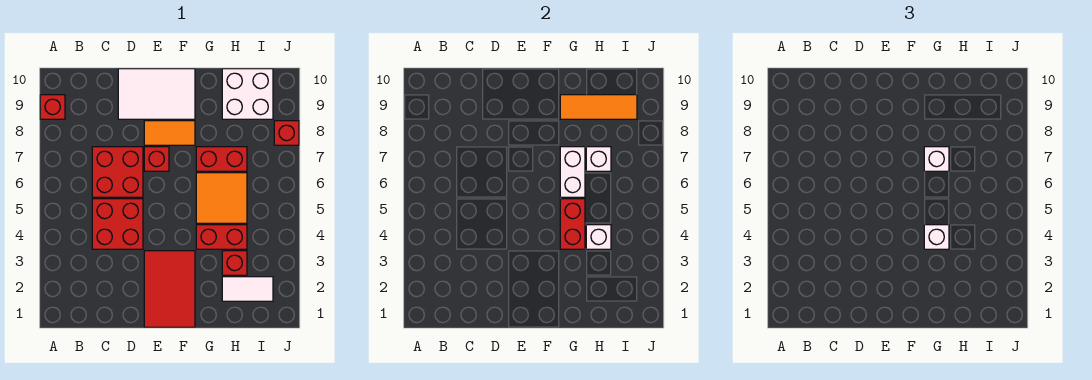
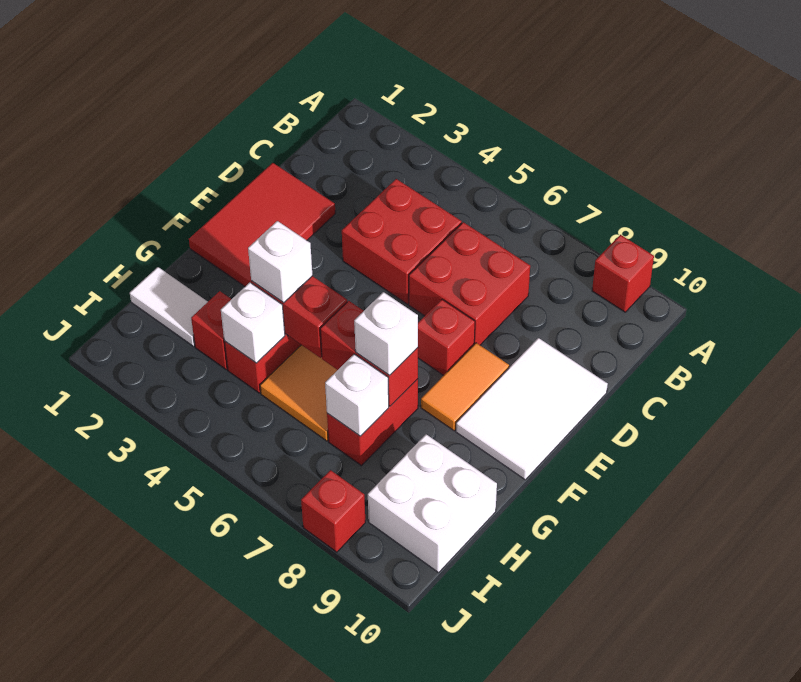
red 2x3 tile [144,251,195,327] -> red 2x3 tile turned to [189,163,335,286]
white 1x2 brick [560,147,585,197] -> red 1x2 brick [320,301,418,406]
orange 1x3 tile [560,95,637,119] -> none
white 1x2 tile [222,277,273,301] -> white 1x2 tile turned to [130,267,208,346]

